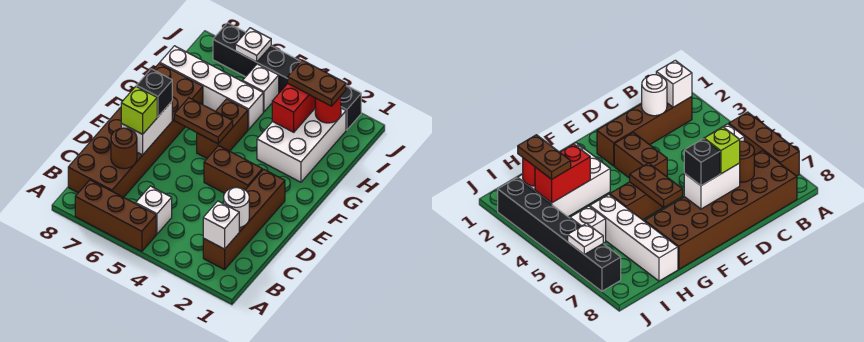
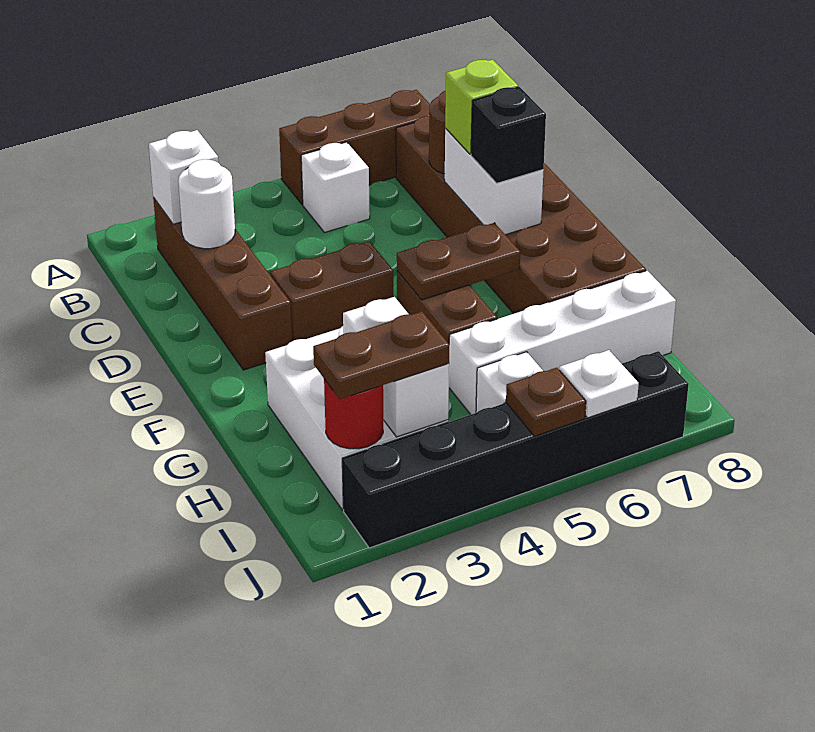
red 1x2 brick [272,84,315,132] -> white 1x2 brick [343,297,449,437]
none -> brown 1x1 plate [506,368,586,436]

